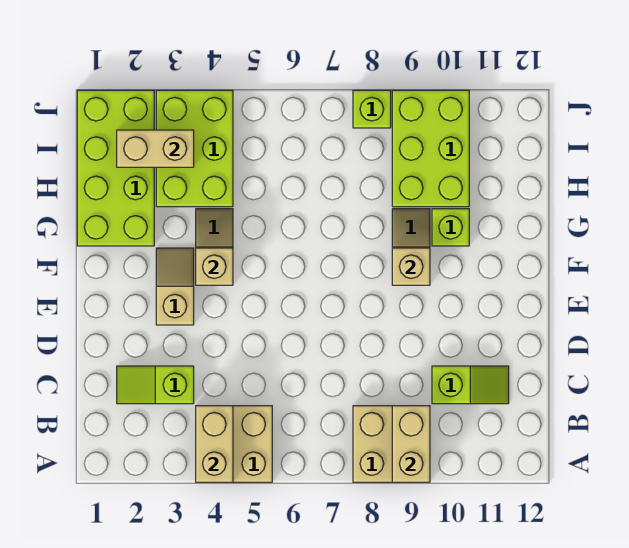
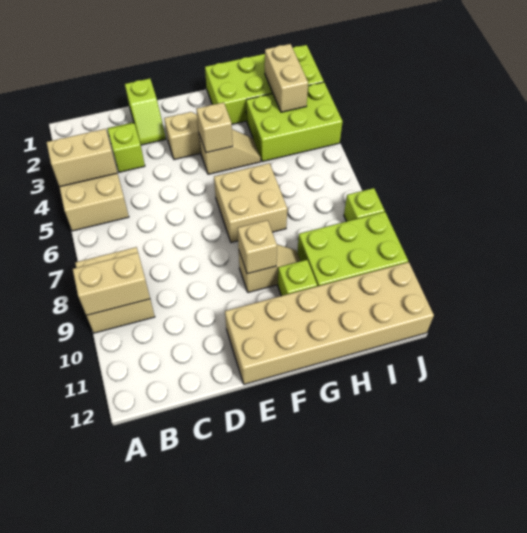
lime 1x2 slope [432,366,509,404] -> lime 1x2 slope moved to [125,79,166,145]
none -> tan 2x6 brick [225,262,434,384]
none -> tan 2x2 brick [214,163,287,243]

